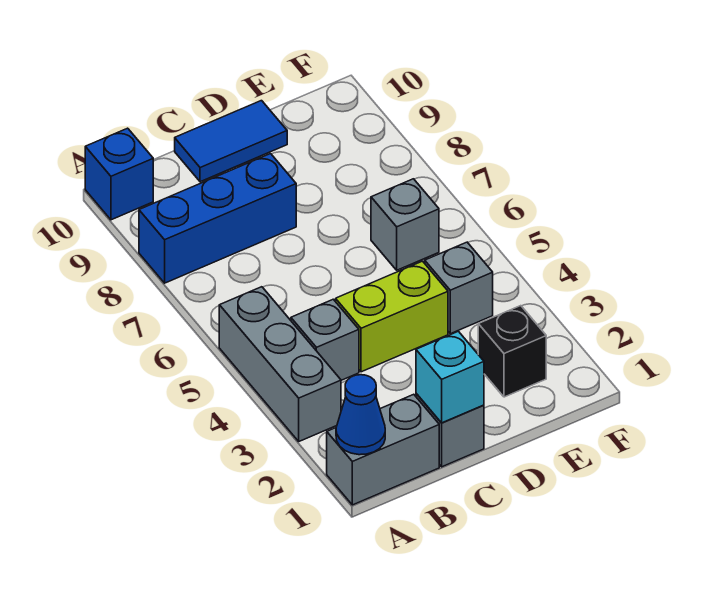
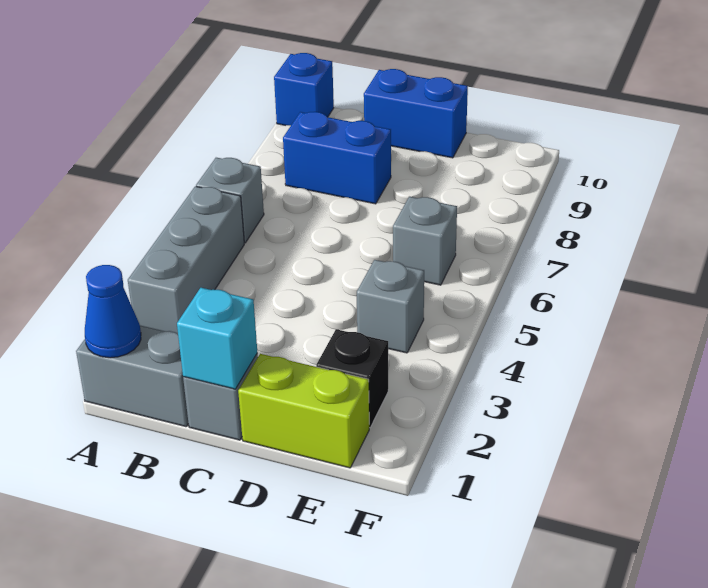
blue 1x3 brick [139,154,296,283] -> blue 1x2 brick [283,112,391,204]
grey 1x1 brick [291,299,359,380] -> grey 1x1 brick moved to [196,158,264,243]
lime 1x2 brick [336,261,448,372] -> lime 1x2 brick moved to [238,354,369,468]
blue 1x2 tile [175,101,287,182] -> blue 1x2 brick [364,69,468,158]

